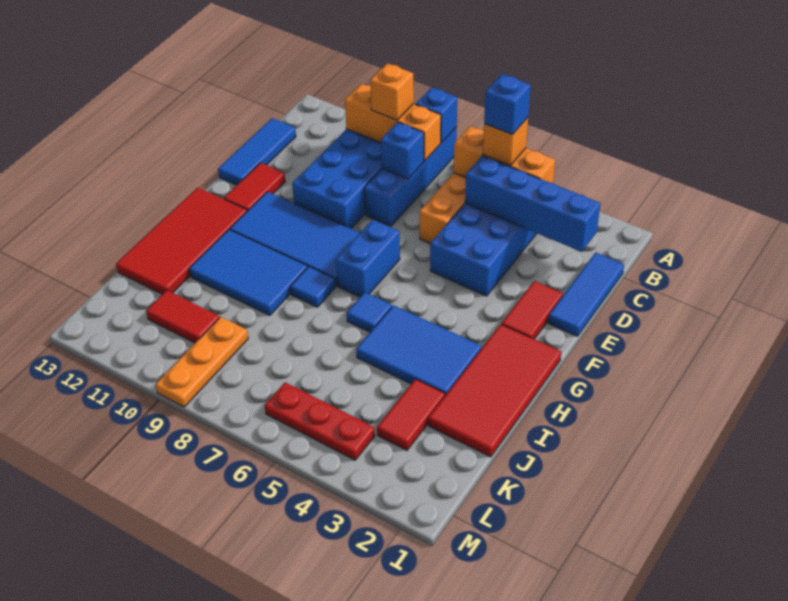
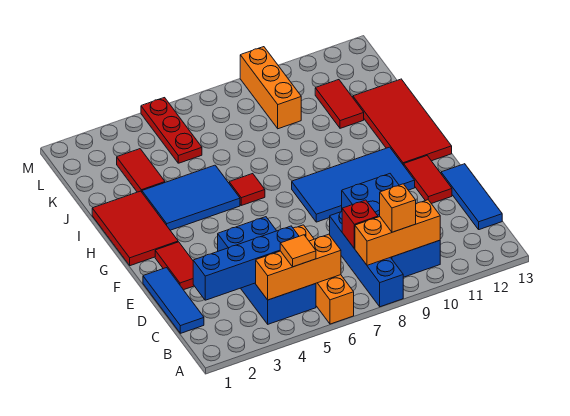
blue 1x1 brick [416,87,457,143] -> none
orange 1x1 brick [483,118,528,166] -> orange 1x1 tile [280,235,316,267]
blue 1x1 brick [484,74,531,135] -> none
blue 1x1 brick [381,122,424,179] -> red 1x1 brick [342,200,378,248]
blue 1x2 brick [336,220,400,297] -> none
red 2x4 tile [428,324,561,457] -> red 2x3 tile [92,191,178,266]
blue 1x1 tile [347,292,392,332] -> red 1x1 tile [229,174,265,205]
blue 1x1 tile [290,267,336,307] -> none
blue 2x3 tile [189,230,308,315] -> none
orange 1x3 plate [156,317,248,407] -> orange 1x3 brick [240,47,301,129]
red 1x2 tile [146,290,220,343] -> red 1x2 tile turned to [315,80,364,128]
red 1x3 plate [265,382,375,460] -> red 1x3 plate turned to [141,98,202,163]

